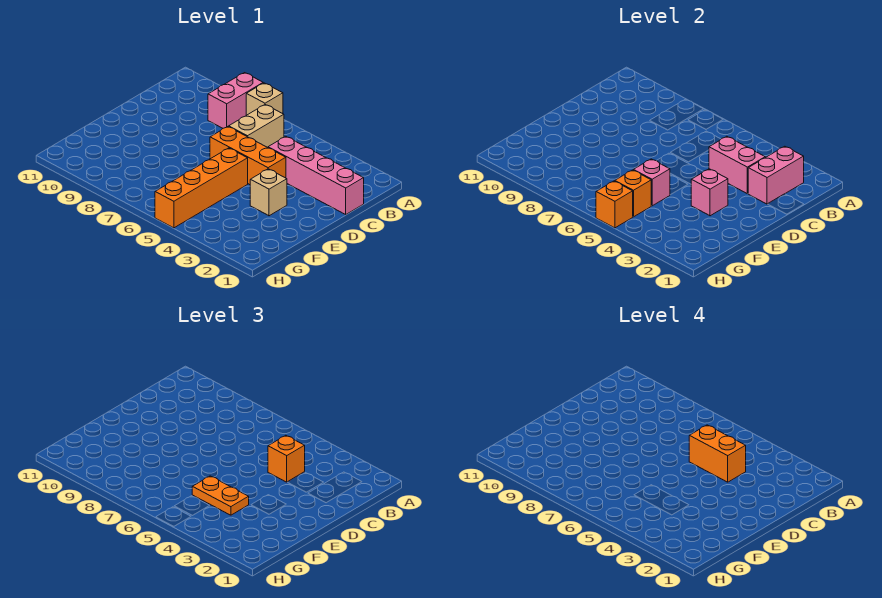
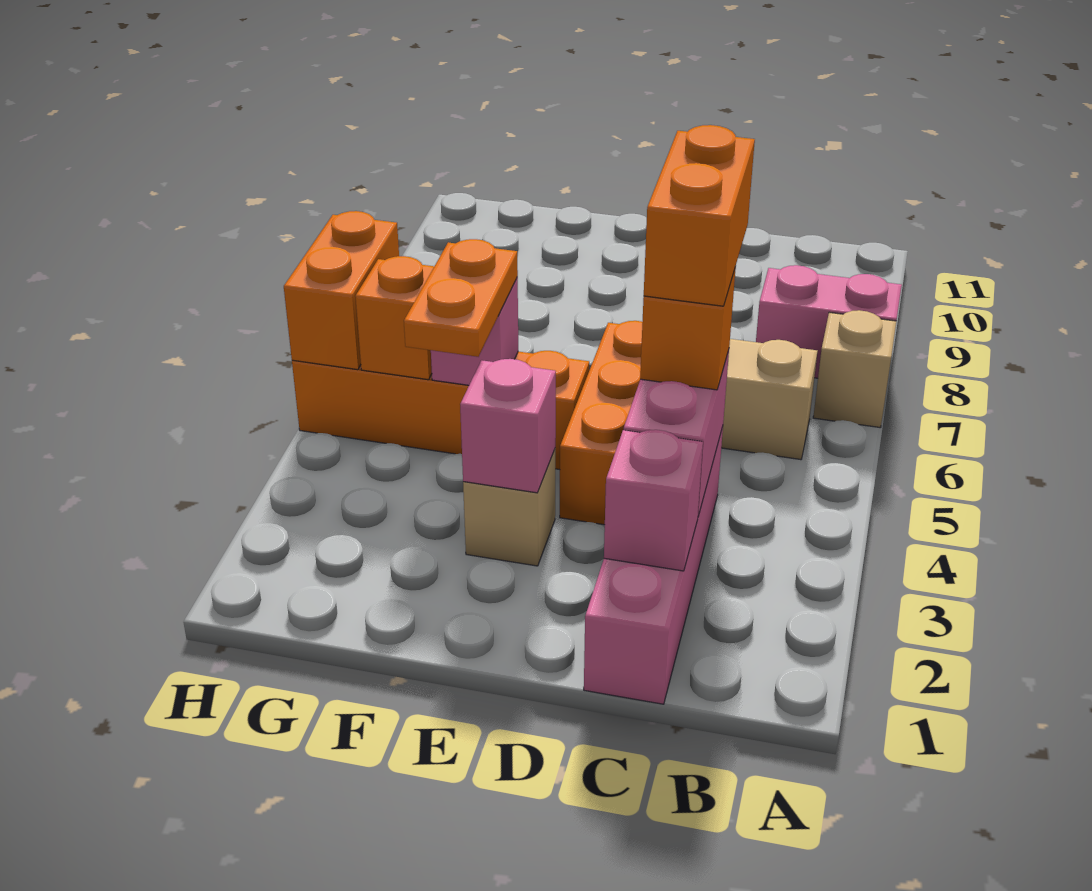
pink 1x2 brick [748,146,804,204] -> pink 1x1 brick [604,430,703,571]
orange 1x1 brick [596,181,633,228] -> orange 1x2 brick [284,211,399,370]

